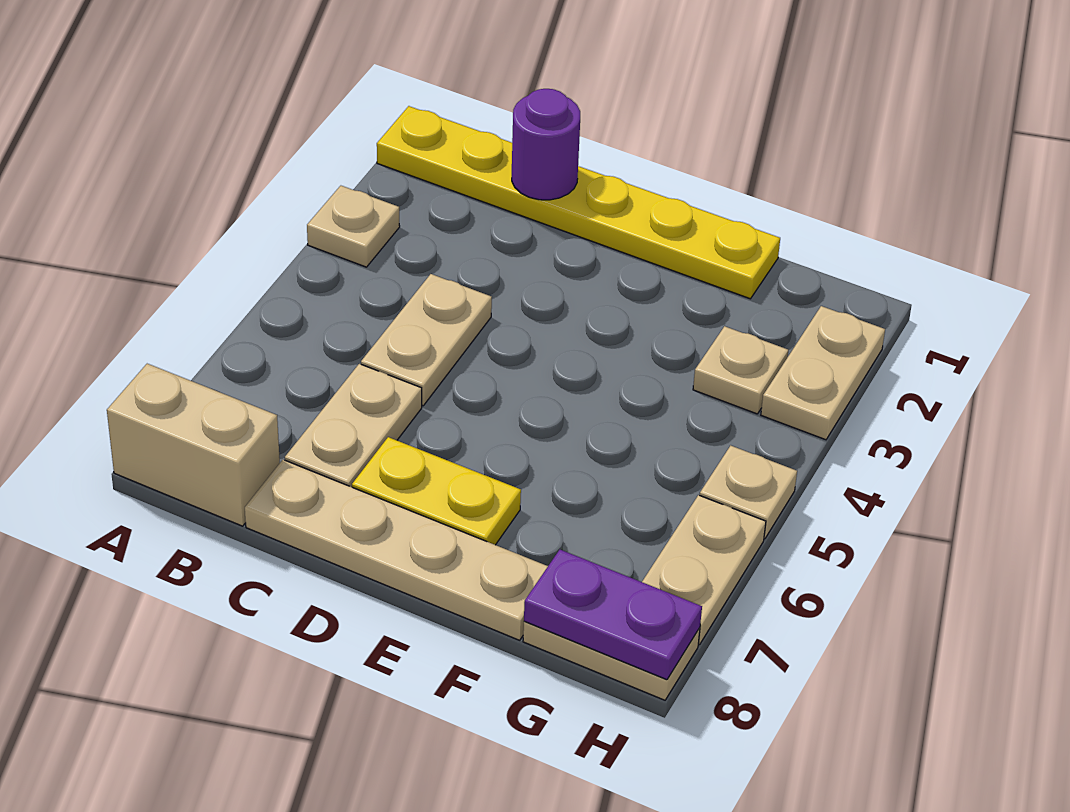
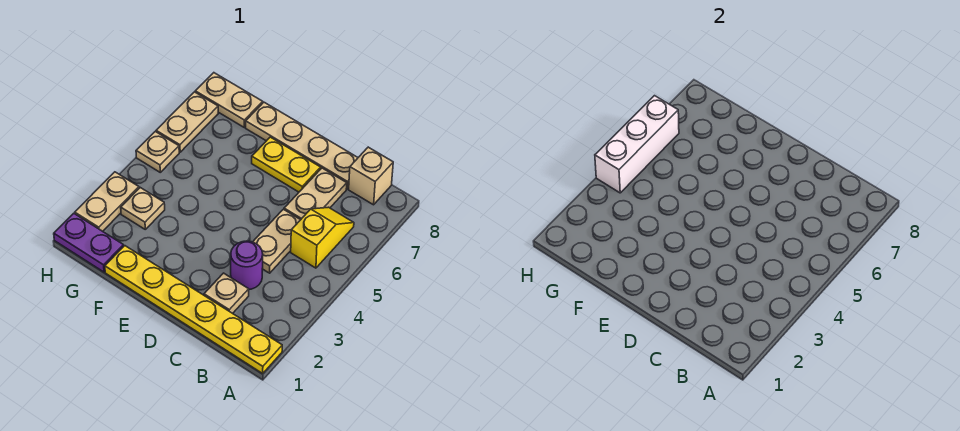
tan 1x1 plate [307,186,400,267] -> tan 1x1 plate moved to [204,273,249,313]
tan 1x2 brick [107,364,280,526] -> tan 1x1 brick [349,147,393,205]
none -> yellow 1x2 slope [291,207,354,268]
purple 1x1 round brick [512,89,580,200] -> purple 1x1 round brick moved to [231,241,263,290]
purple 1x2 plate [524,550,702,680] -> purple 1x2 plate moved to [54,213,124,272]
none -> white 1x3 brick [595,96,679,193]

